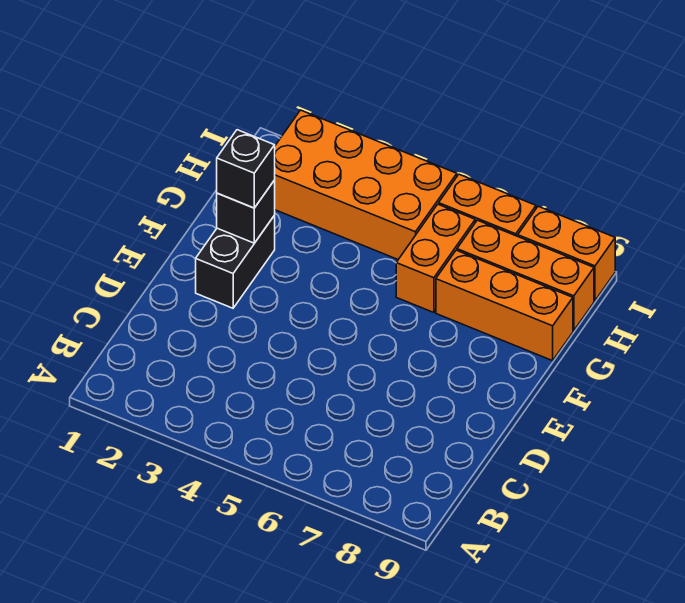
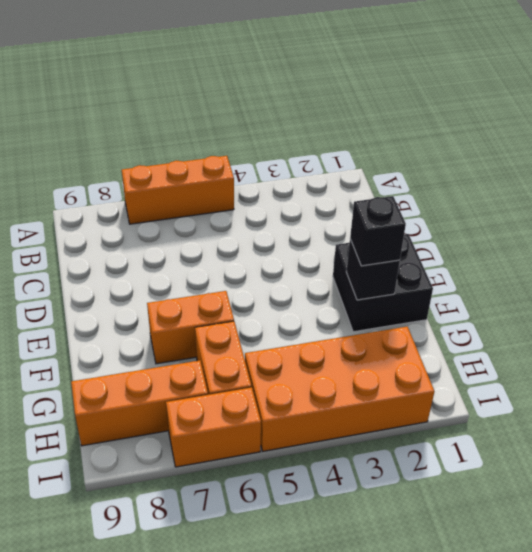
black 1x2 brick [196,215,275,308] -> black 2x2 brick [333,234,433,332]
orange 1x3 brick [436,250,573,361] -> orange 1x3 brick moved to [122,156,234,224]
orange 1x2 brick [518,206,615,301] -> orange 1x2 brick moved to [147,291,234,364]

